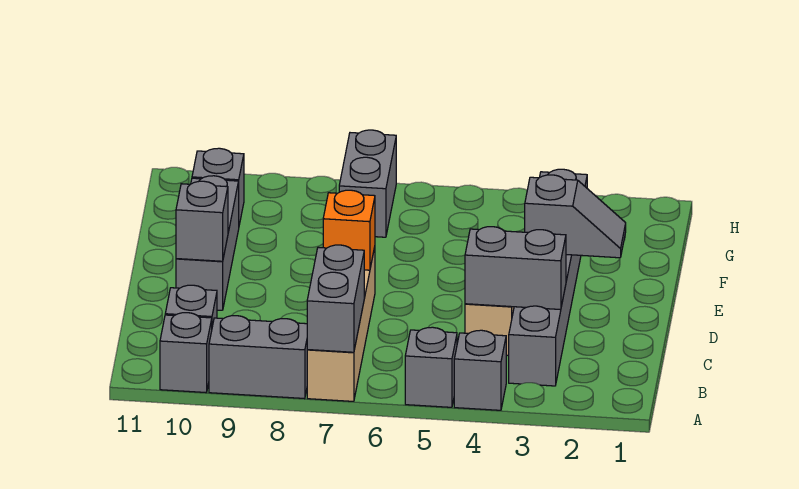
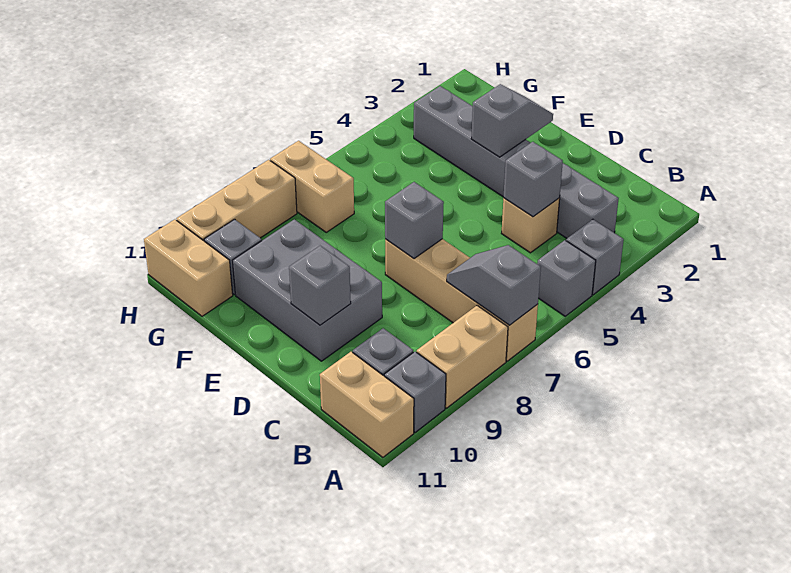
grey 1x2 brick [307,245,364,352] -> grey 1x2 slope [447,245,541,325]
grey 1x2 brick [209,316,307,399] -> tan 1x2 brick [417,306,508,408]
none -> tan 1x2 brick [320,352,414,457]
grey 1x2 brick [465,227,566,310] -> grey 1x1 brick [503,142,563,217]
orange 1x1 brick [323,190,375,270] -> grey 1x1 brick [385,182,444,259]
grey 1x3 brick [176,176,239,310] -> grey 2x3 brick [233,219,382,361]
grey 1x2 brick [339,130,396,237] -> tan 1x2 brick [270,141,354,232]
none -> tan 1x2 brick [144,219,233,316]
none -> tan 1x3 brick [177,160,297,241]

